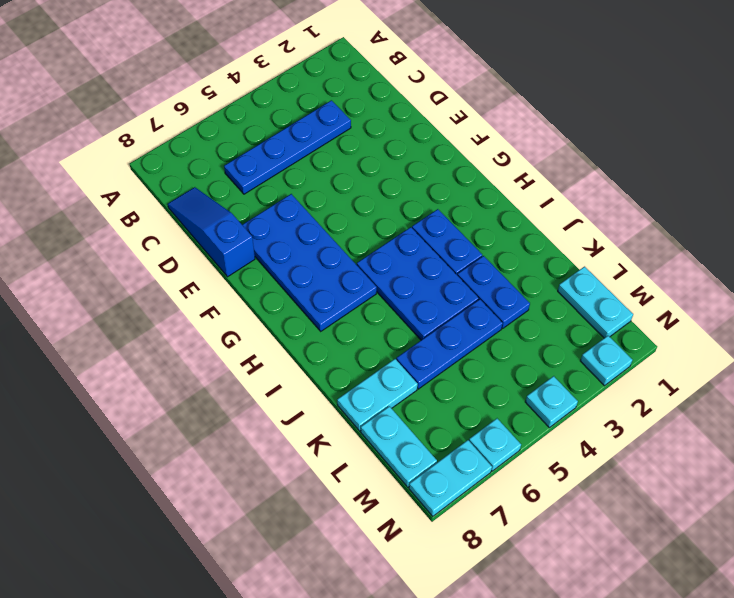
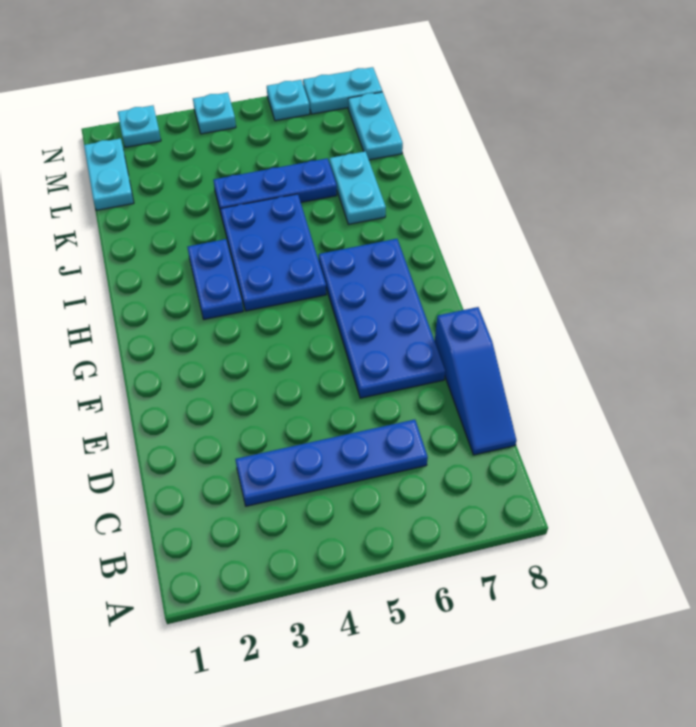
blue 1x2 plate [457,256,530,328] -> none
cyan 1x2 plate [337,359,418,431] -> cyan 1x2 plate turned to [330,151,386,224]

